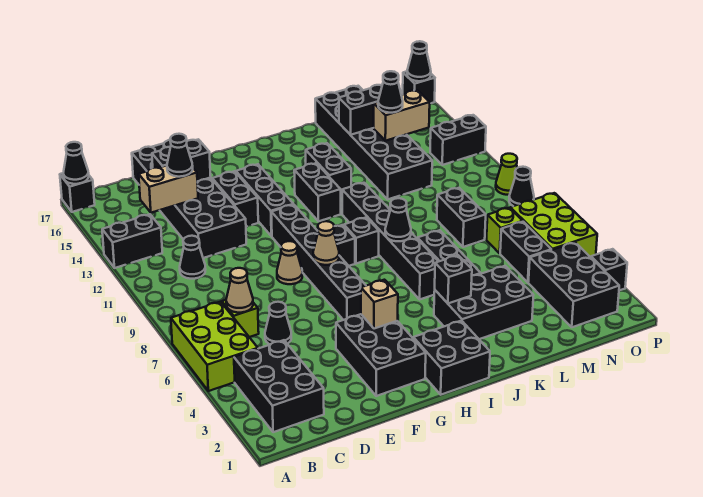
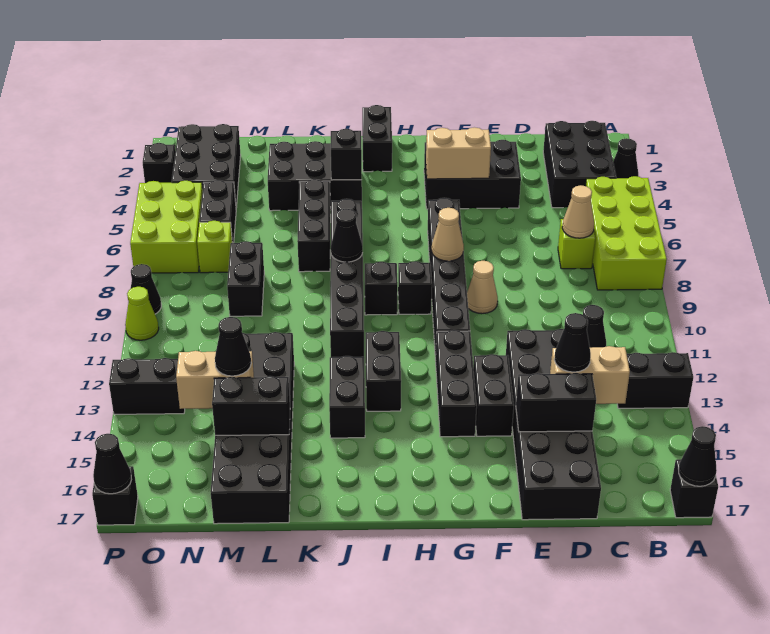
lime 2x3 brick [171,302,258,391] -> lime 2x4 brick [586,176,667,290]
black 1x1 cone [265,302,291,344] -> black 1x1 cone moved to [613,138,638,178]
black 2x3 brick [336,314,426,396] -> black 2x3 brick turned to [424,140,521,209]
tan 1x1 brick [361,280,398,329] -> tan 1x2 brick [426,127,491,179]
black 2x2 brick [413,321,490,395] -> black 1x2 brick [362,105,392,172]

